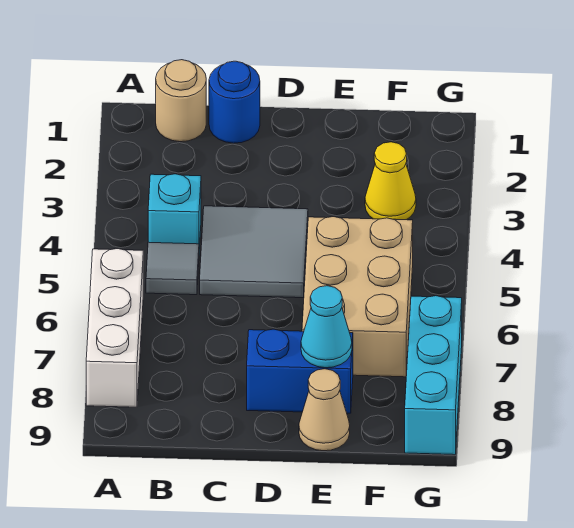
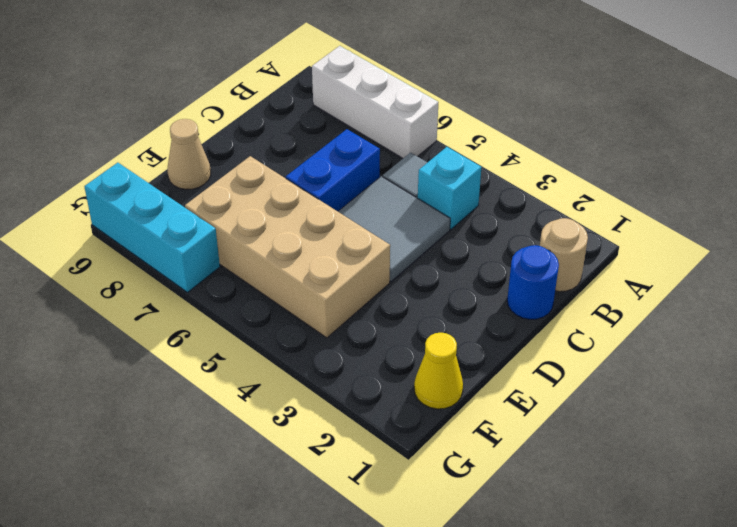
blue 1x2 brick [247,329,353,413] -> blue 1x2 brick moved to [286,129,380,211]
tan 2x3 brick [302,217,413,377] -> tan 2x4 brick [185,156,390,338]
cyan 1x1 cone [301,286,352,368] -> none
yellow 1x1 cone [365,142,416,220] -> yellow 1x1 cone moved to [414,333,463,409]

